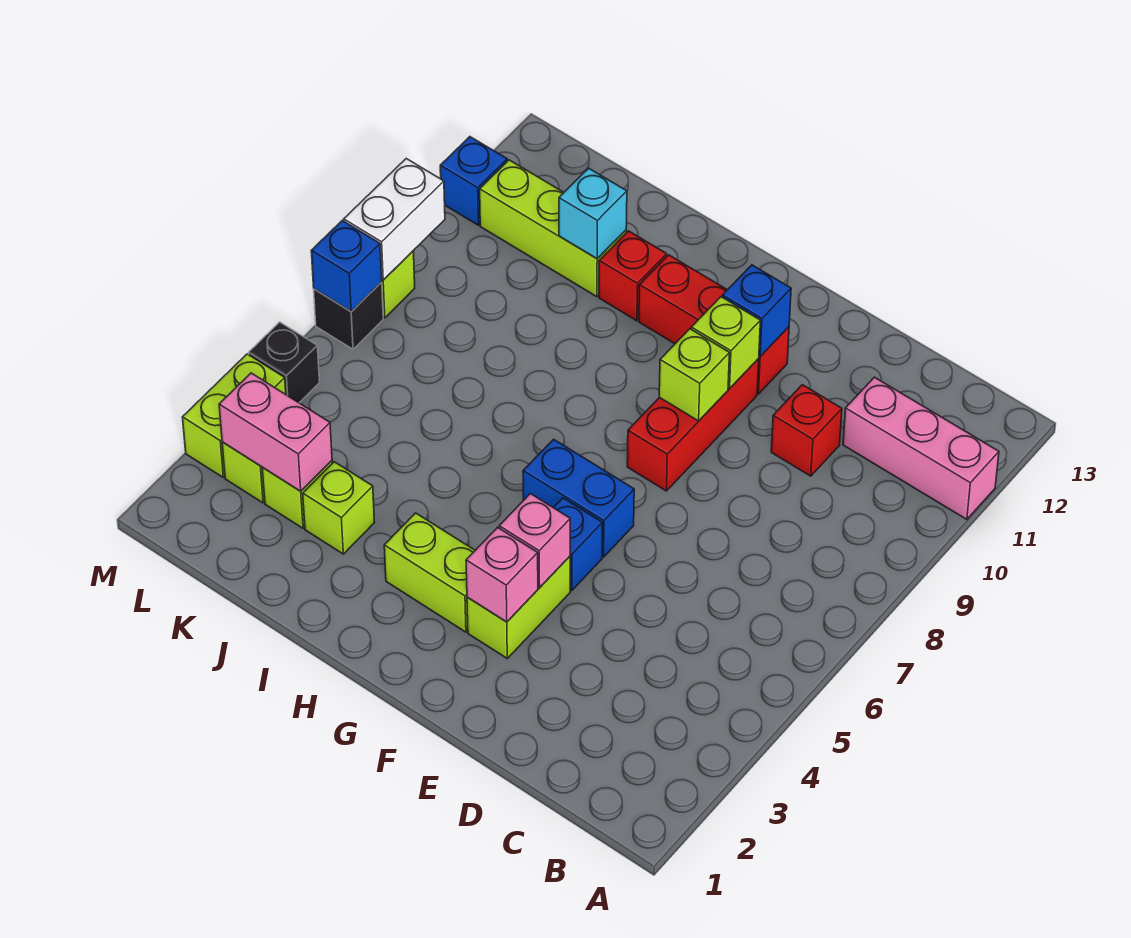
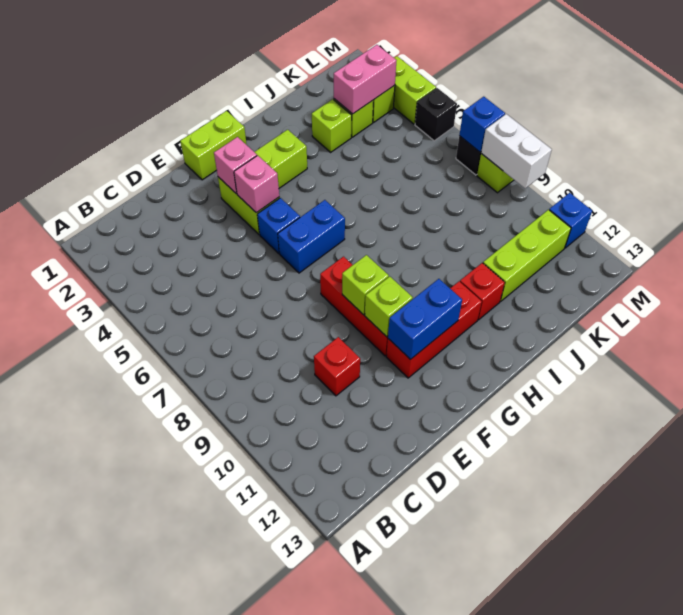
pink 1x3 brick [843,377,999,519] -> none
none -> lime 1x2 brick [180,111,247,180]
blue 1x1 brick [722,265,791,356] -> blue 1x2 brick [388,279,462,359]
cyan 1x1 brick [559,168,627,259] -> none

